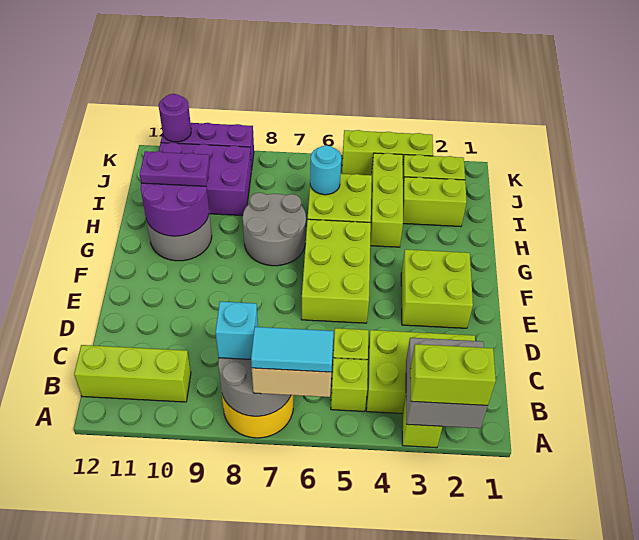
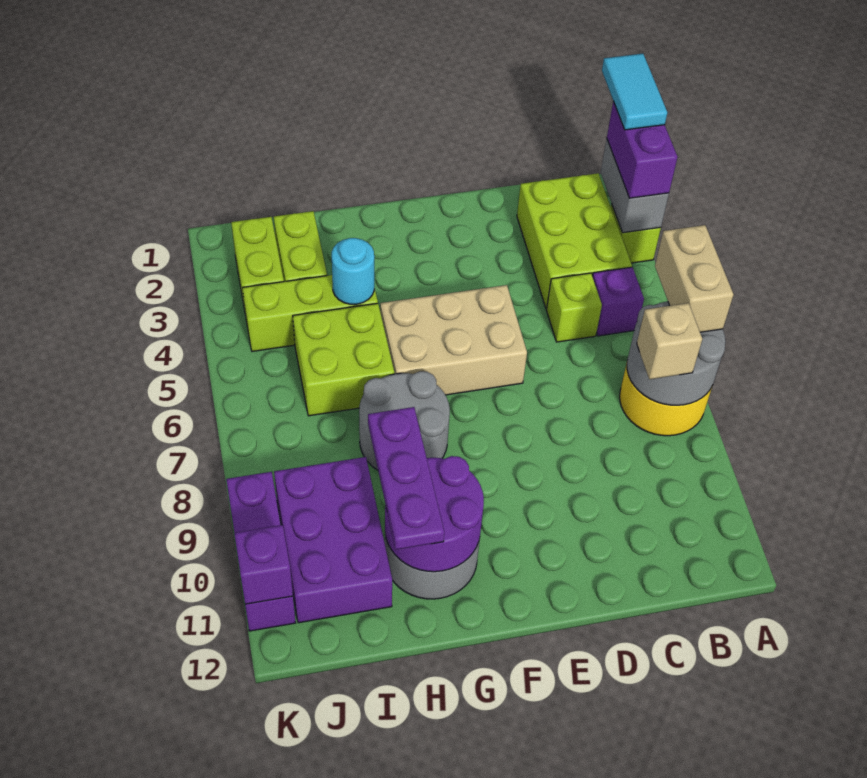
grey 2x2 brick [406,338,488,428] -> grey 1x2 brick [601,139,669,233]
lime 1x2 brick [410,344,496,406] -> purple 1x2 brick [607,102,678,198]
cyan 1x2 tile [251,327,333,372] -> cyan 1x2 tile moved to [602,54,667,130]
lime 1x1 brick [331,358,368,411] -> purple 1x1 brick [592,267,644,336]
cyan 1x1 brick [216,302,258,359] -> tan 1x1 brick [637,303,702,379]
lime 1x3 brick [74,345,191,402] -> none
lime 2x2 brick [401,249,473,328] -> none
lime 2x3 brick [301,219,371,323] -> tan 2x3 brick [380,285,527,395]
purple 1x2 plate [140,151,210,186] -> purple 1x3 plate [368,407,444,550]
cyan 1x1 round brick [310,145,341,195] -> cyan 1x1 round brick moved to [332,238,374,304]
lime 1x3 brick [342,130,433,175] -> none
purple 1x1 round brick [159,94,191,142] -> purple 1x1 brick [234,525,293,604]

